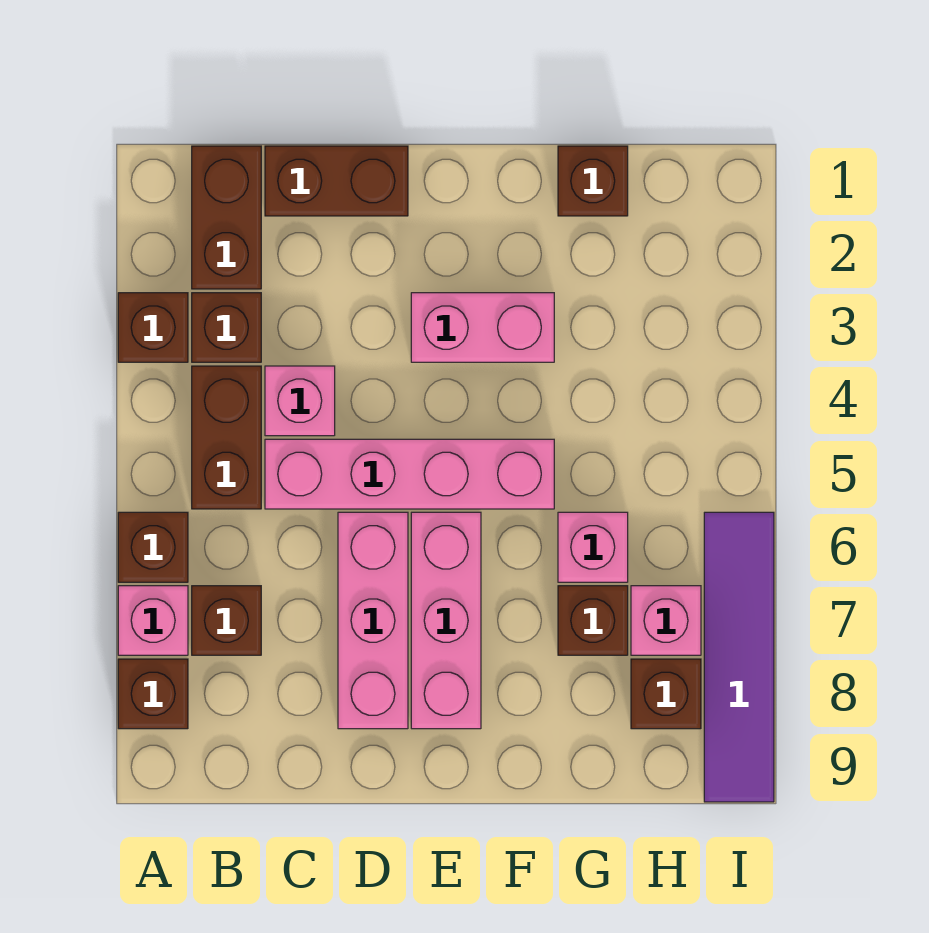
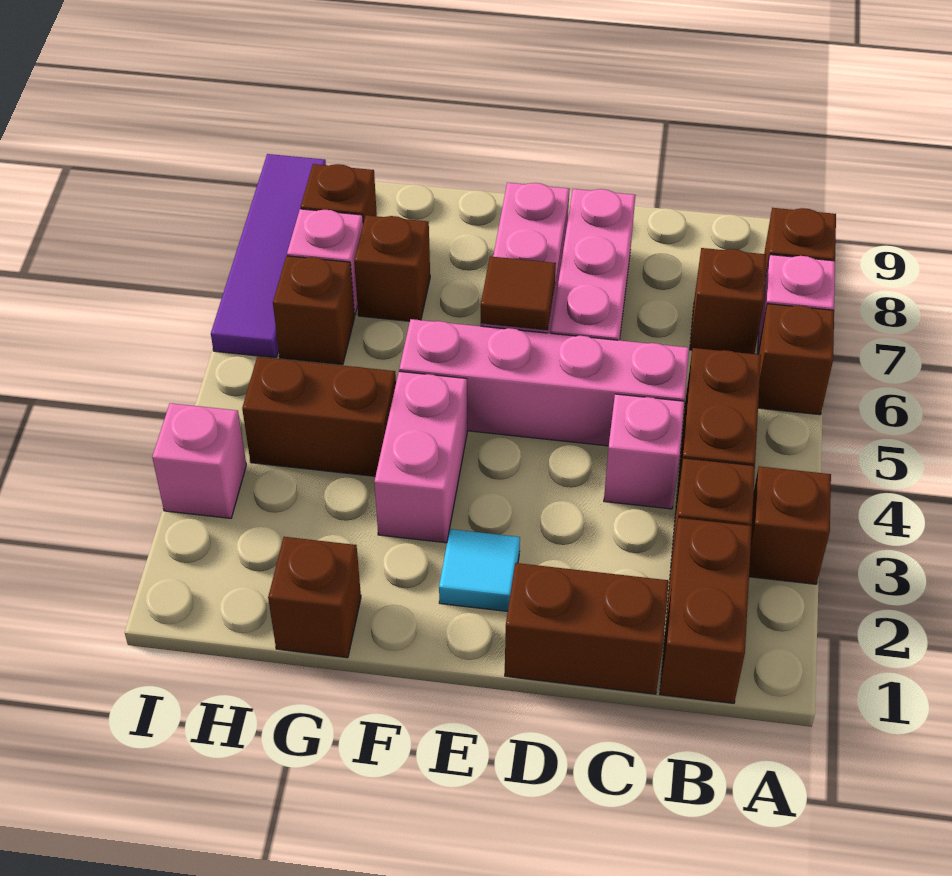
none -> cyan 1x1 tile [439,529,520,611]
pink 1x2 brick [411,293,554,362] -> pink 1x2 brick turned to [374,372,467,543]
none -> brown 1x1 tile [481,256,556,330]
none -> brown 1x2 brick [242,357,396,476]
pink 1x1 brick [558,512,628,582] -> pink 1x1 brick moved to [152,403,246,518]
none -> brown 1x1 brick [273,256,354,365]

